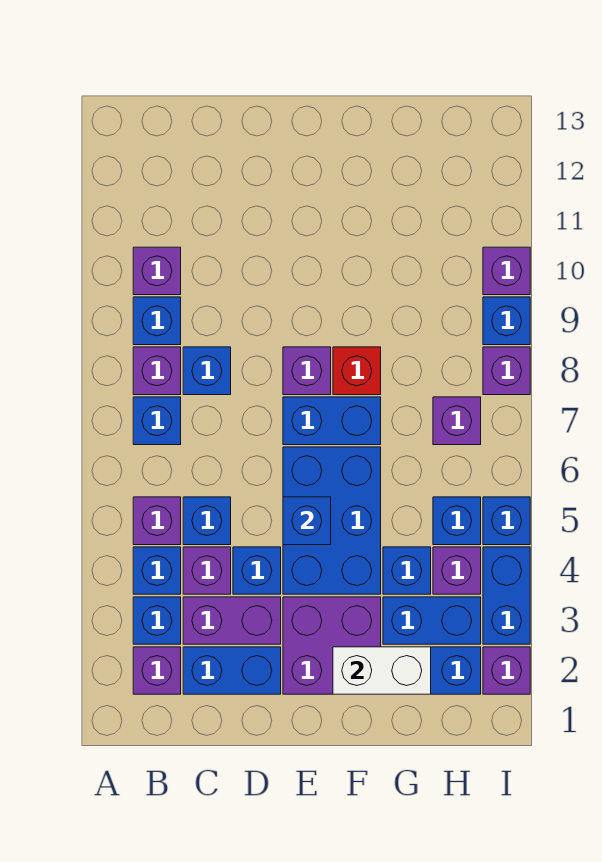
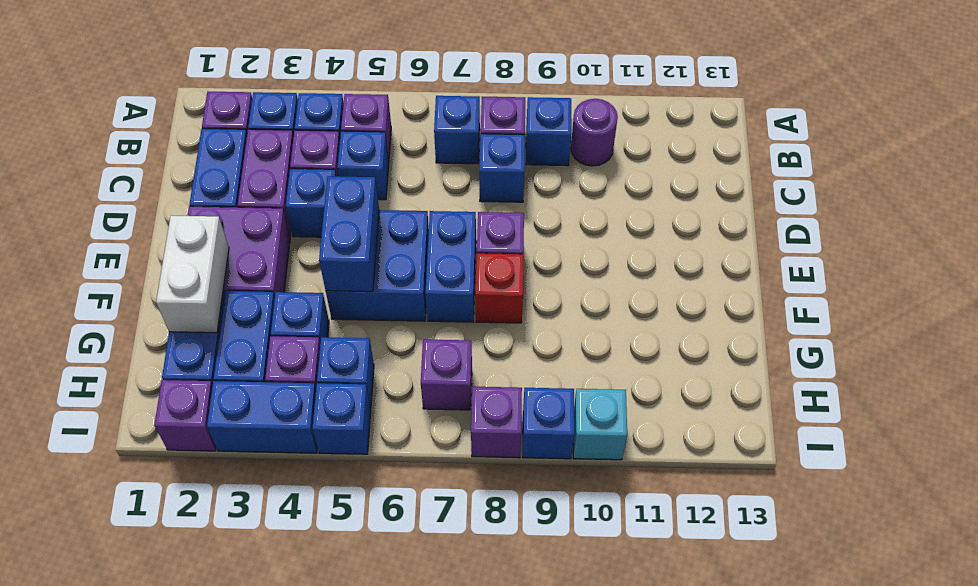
purple 1x1 brick [133,247,181,295] -> purple 1x1 round brick [571,99,618,166]
blue 2x3 brick [283,447,381,594] -> blue 2x2 brick [326,210,429,321]
blue 1x1 brick [283,497,331,545] -> blue 1x2 brick [319,176,379,292]
purple 1x1 brick [483,247,530,295] -> cyan 1x1 brick [573,389,627,460]

